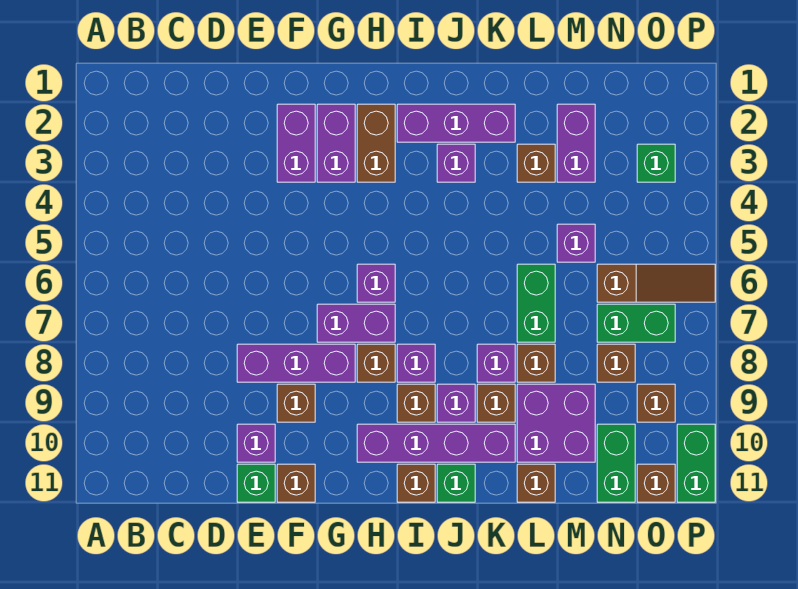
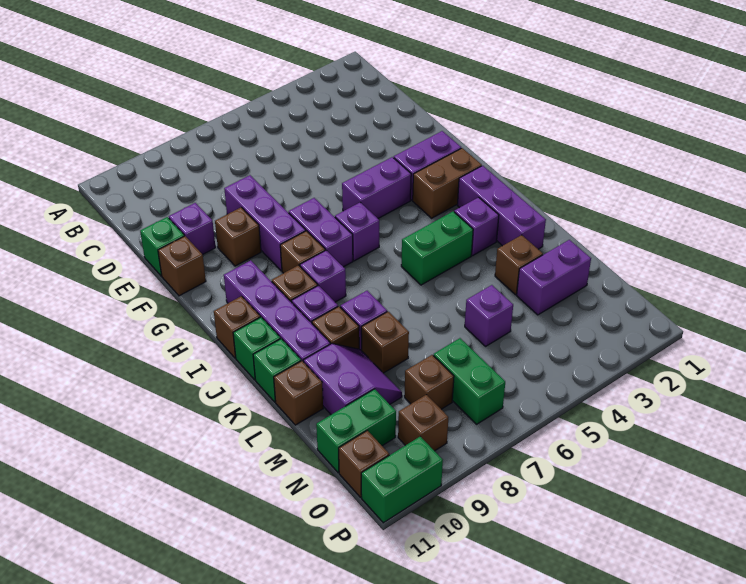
purple 1x2 brick [277,104,315,182] -> purple 1x2 brick moved to [342,157,411,218]
green 1x2 brick [517,264,555,342] -> green 1x2 brick moved to [401,212,473,285]
purple 2x2 brick [517,384,595,462] -> purple 2x2 slope [304,344,402,415]
brown 1x3 slope [597,264,715,302] -> none
green 1x1 brick [637,144,675,182] -> green 1x1 brick moved to [253,339,301,402]

